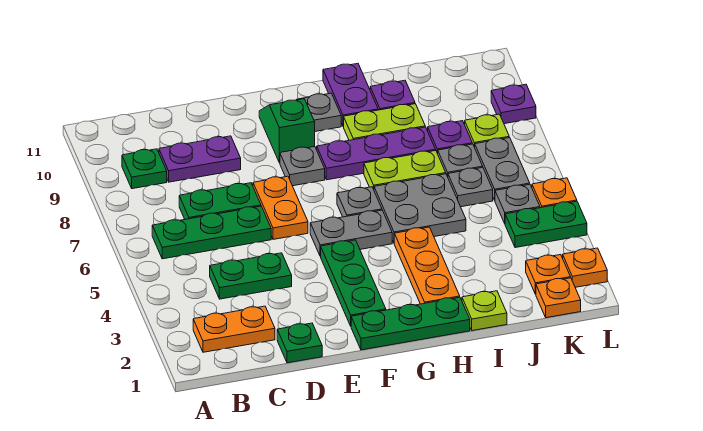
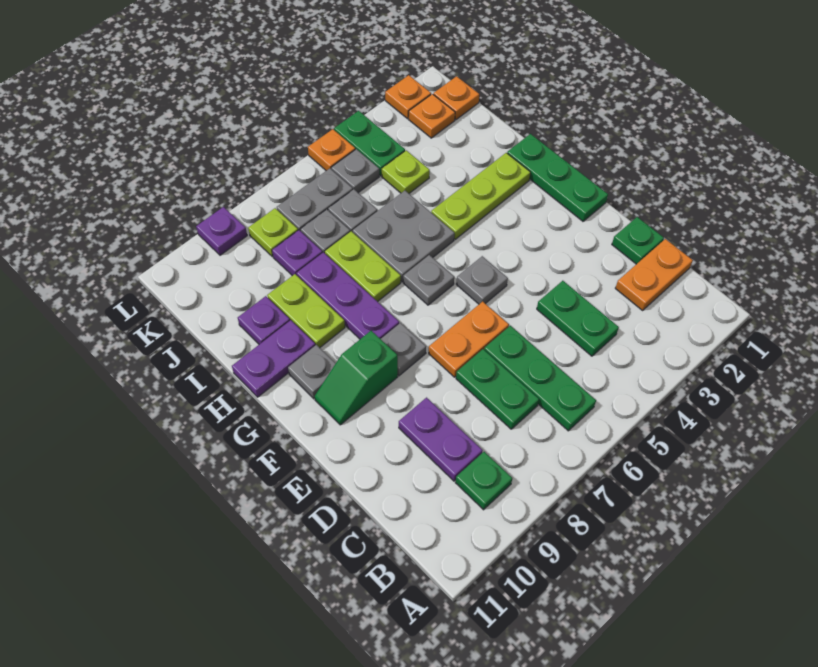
orange 1x2 plate [193,306,275,352] -> orange 1x2 plate turned to [615,239,693,310]
green 1x3 plate [321,240,386,326] -> none
grey 1x2 plate [310,210,392,256] -> grey 1x1 plate [456,256,508,304]
orange 1x3 plate [394,227,460,304] -> lime 1x3 plate [431,153,531,239]
lime 1x1 plate [462,291,507,331] -> lime 1x1 plate moved to [382,150,430,193]

